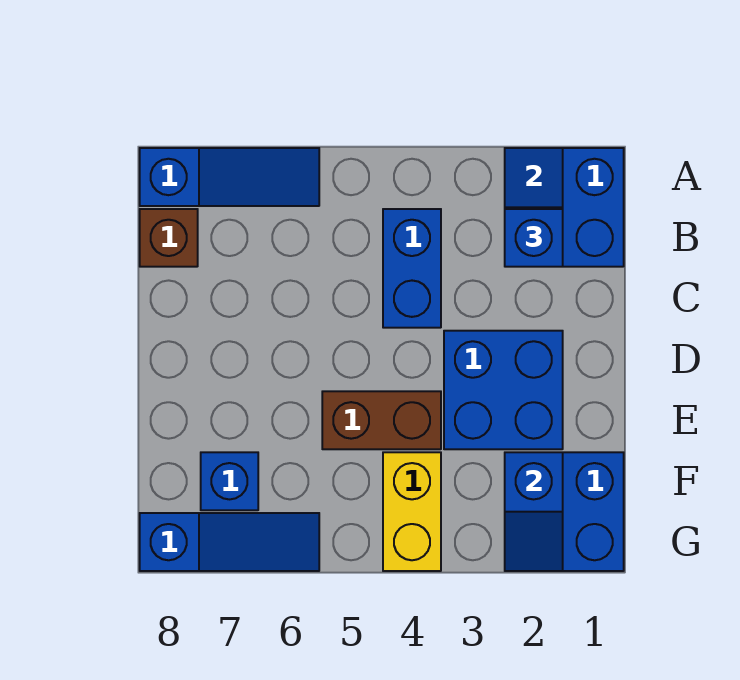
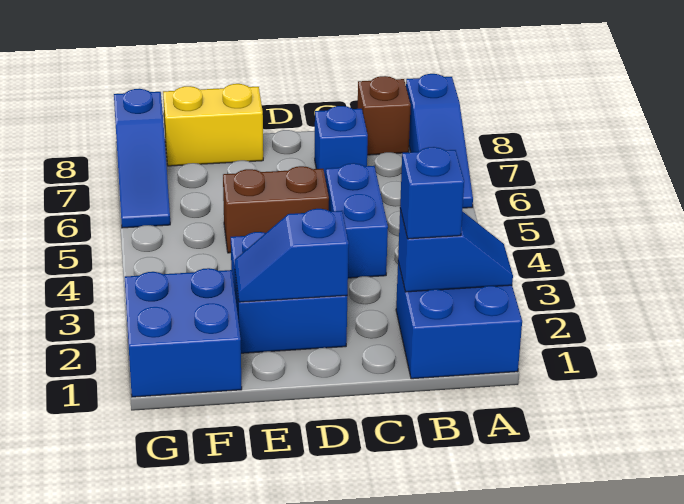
blue 1x2 brick [383,209,441,328] -> blue 1x2 brick turned to [326,163,388,278]
brown 1x2 brick [322,391,441,449] -> brown 1x2 brick turned to [223,166,329,253]
blue 1x2 slope [505,452,563,571] -> blue 1x2 slope moved to [235,209,349,302]
yellow 1x2 brick [383,452,441,571] -> yellow 1x2 brick moved to [163,84,263,166]
blue 1x1 brick [201,452,258,510] -> blue 1x1 brick moved to [315,106,368,179]

